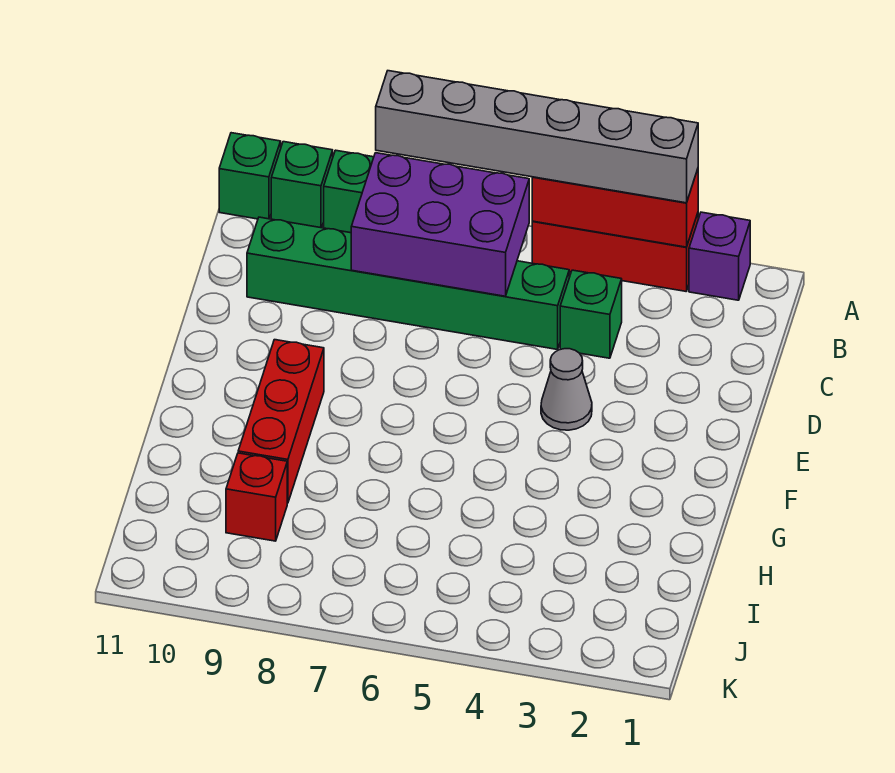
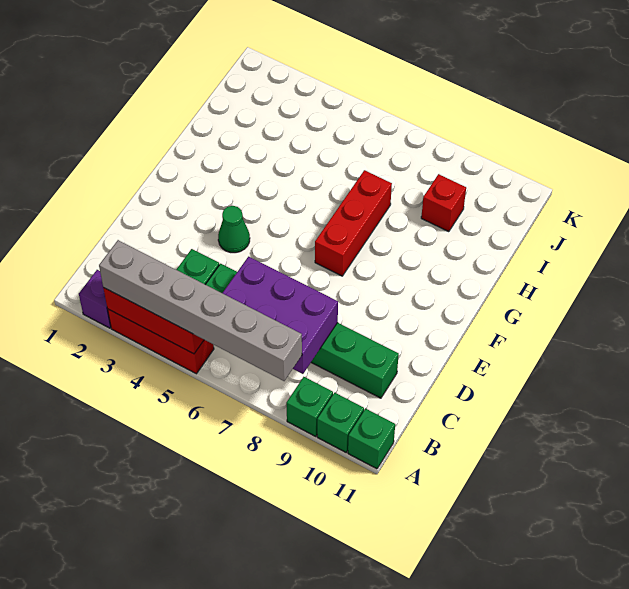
grey 1x1 cone [541,349,592,430] -> green 1x1 cone [218,206,250,253]
red 1x3 brick [238,340,324,503] -> red 1x3 brick moved to [315,170,392,276]

